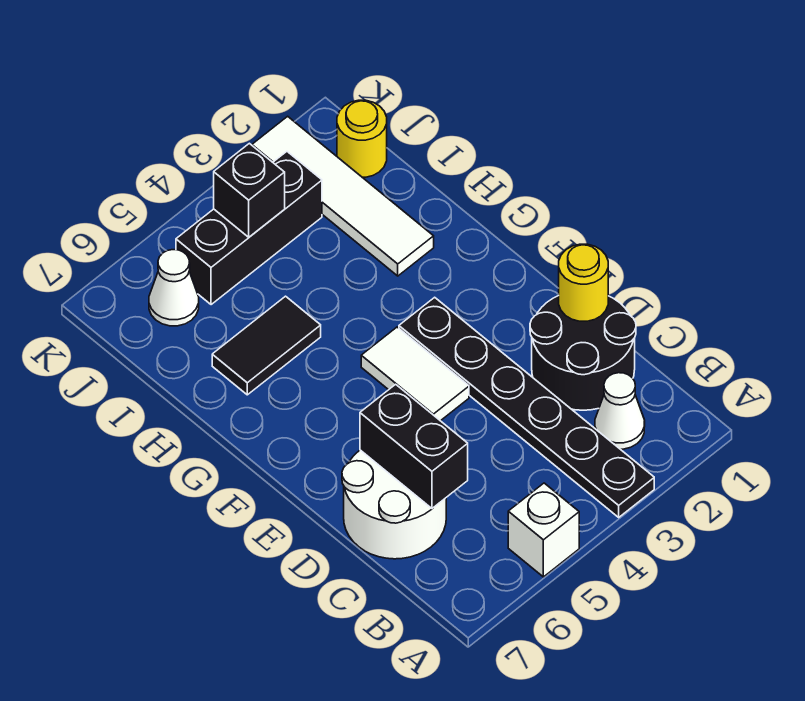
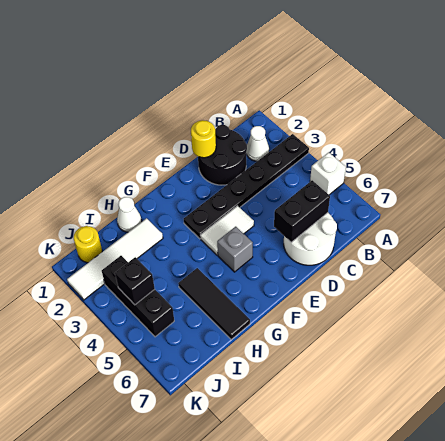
none -> grey 1x1 brick [217,227,253,272]
black 1x2 tile [212,296,321,395] -> black 1x3 tile [178,268,250,339]
white 1x1 cone [149,250,199,326] -> white 1x1 cone moved to [117,197,142,232]

